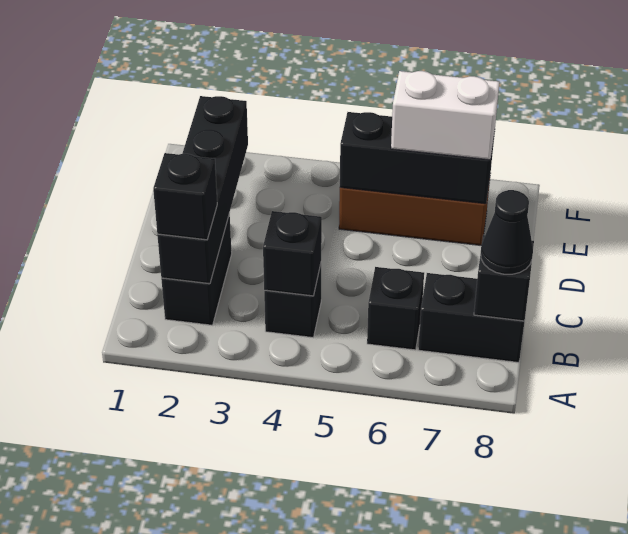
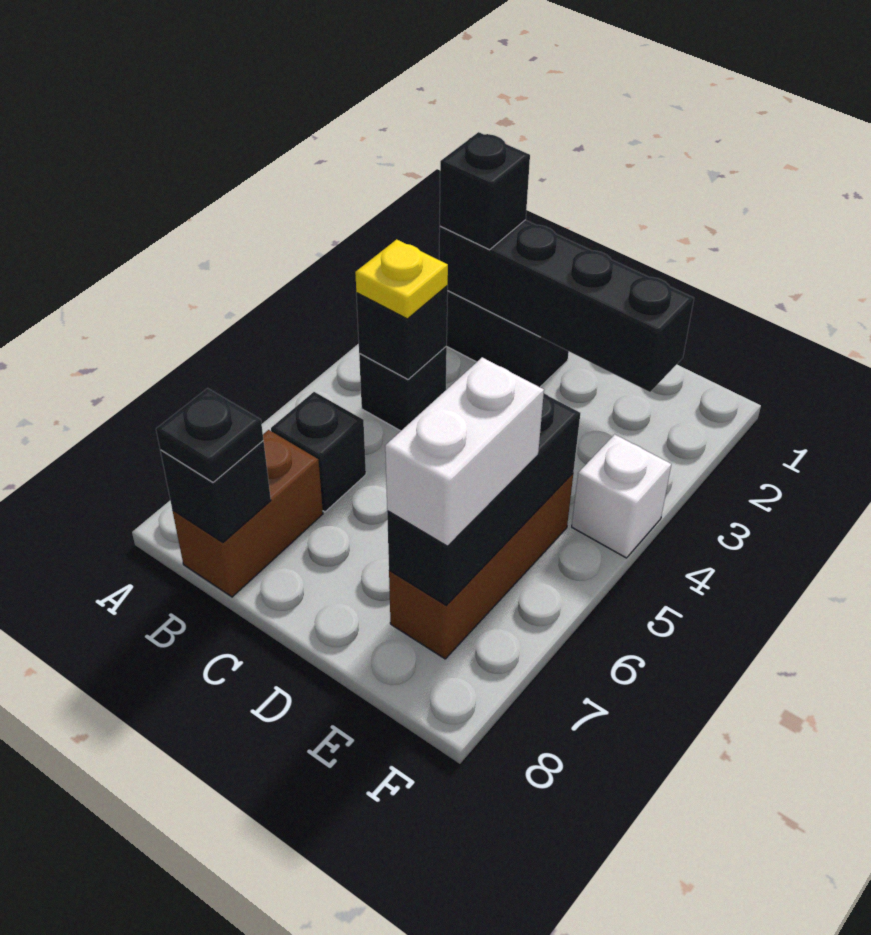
none -> yellow 1x1 plate [355,239,448,319]
black 1x2 brick [418,273,524,363] -> brown 1x2 brick [173,430,323,597]
black 1x1 cone [481,190,533,274] -> black 1x1 plate [156,388,263,482]
none -> white 1x1 brick [572,434,671,558]

